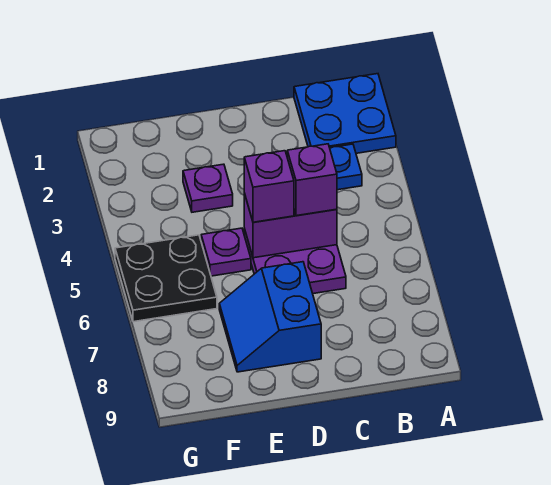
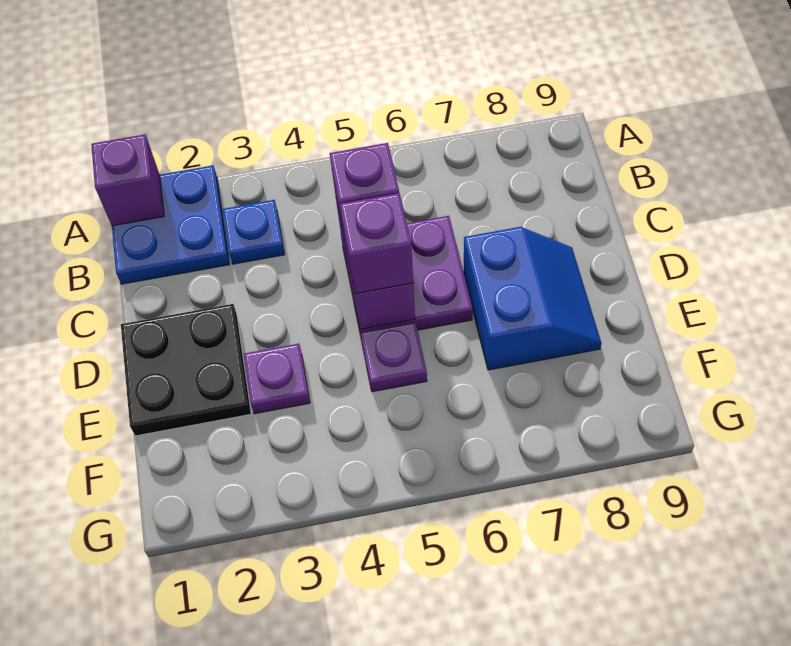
none -> purple 1x1 brick [91,134,164,226]
blue 2x2 slope [219,262,321,372] -> blue 2x2 slope turned to [463,227,601,370]
black 2x2 plate [115,235,217,322] -> black 2x2 plate moved to [121,304,251,436]

